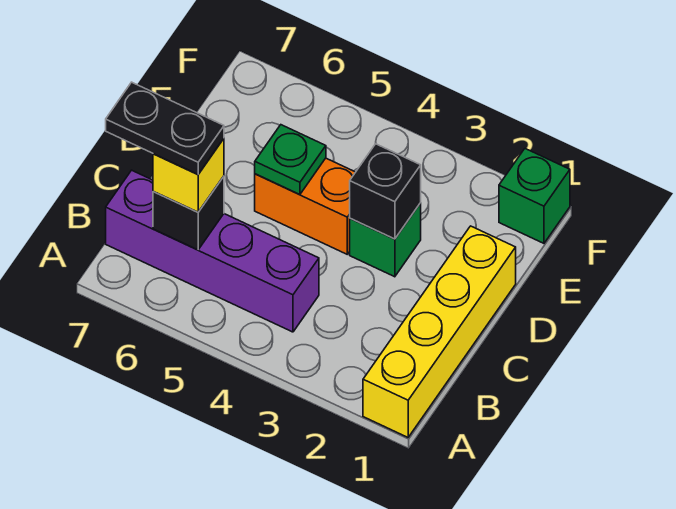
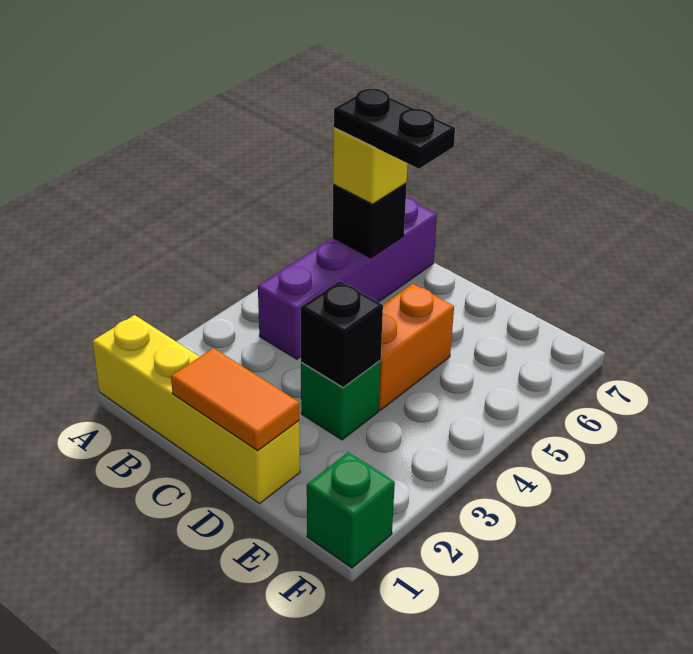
black 1x2 plate [106,82,224,174] -> black 1x2 plate turned to [334,89,455,169]
none -> orange 1x2 tile [171,348,299,451]
green 1x1 plate [255,125,326,194] -> none

